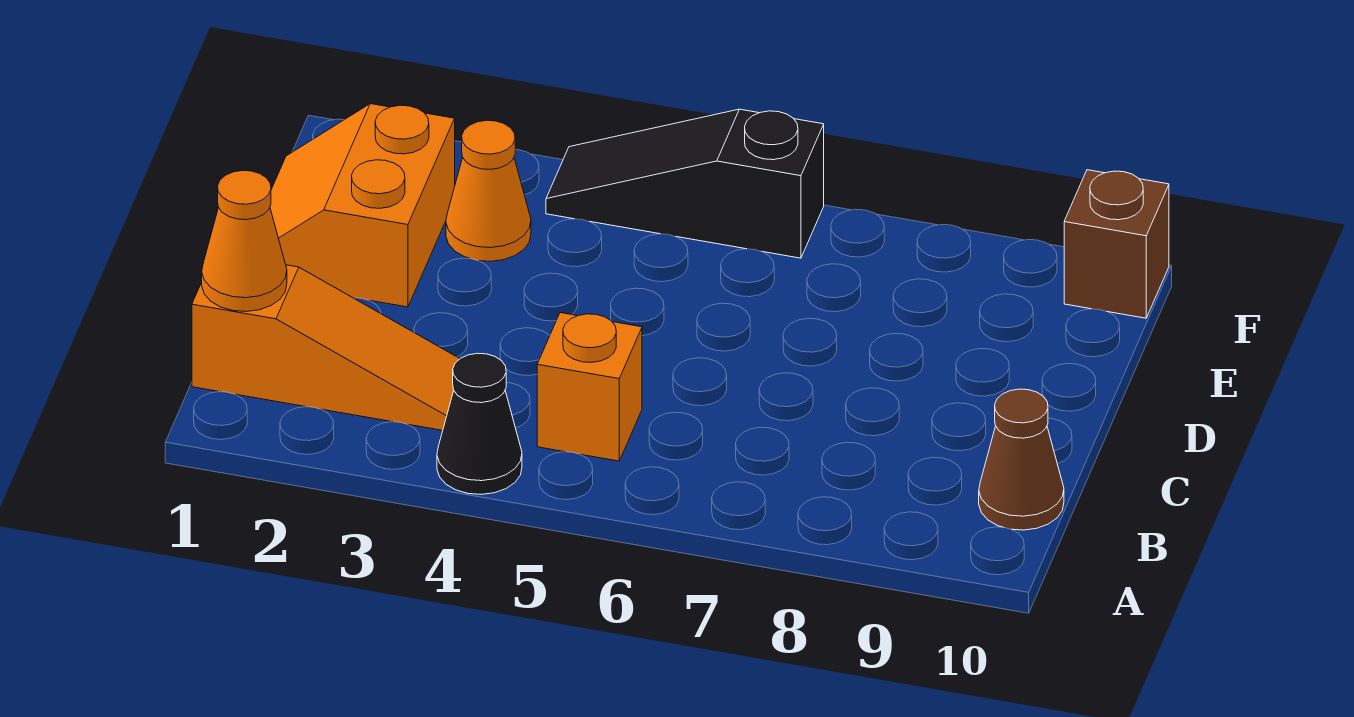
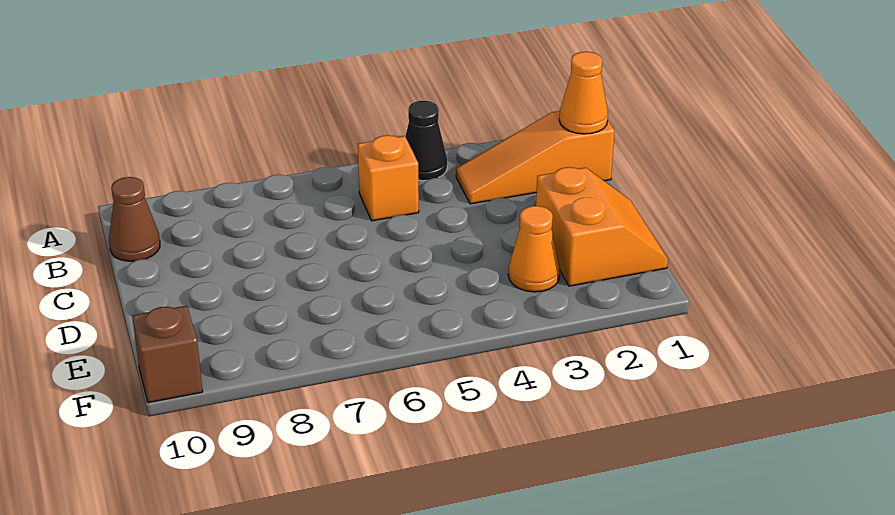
black 1x3 slope [546,109,824,258] -> none

